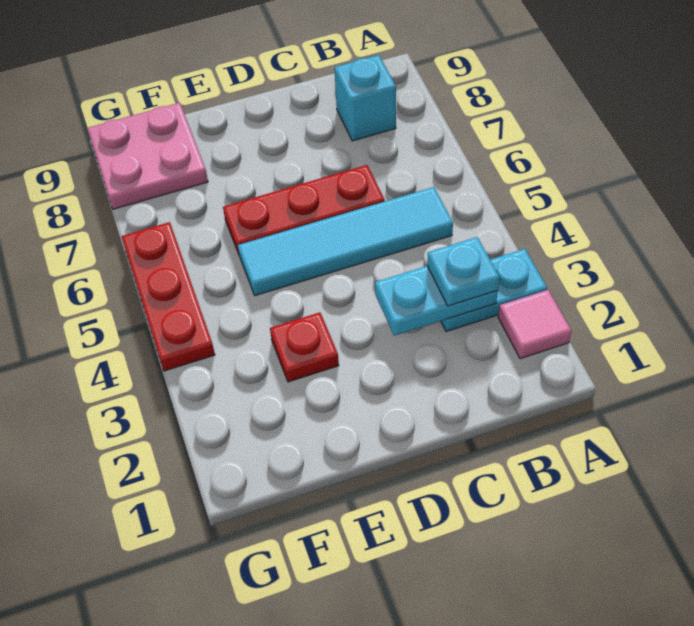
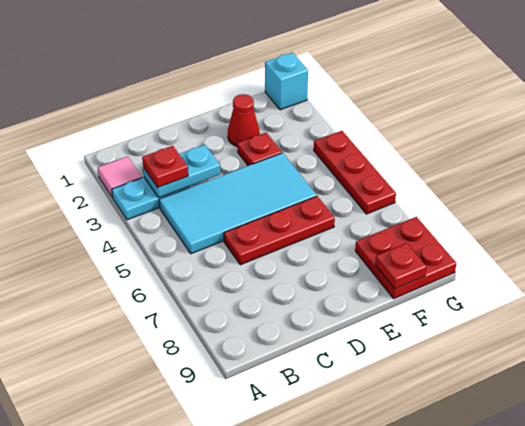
cyan 1x1 plate [427,237,499,306] -> red 1x1 plate [142,146,188,187]
cyan 1x4 tile [238,187,453,296] -> cyan 2x4 tile [159,153,317,254]
cyan 1x1 brick [334,55,396,141] -> cyan 1x1 brick moved to [265,52,308,110]
none -> red 1x1 cone [228,94,260,147]
pink 2x2 plate [87,103,208,209] -> red 2x2 plate [355,217,456,299]
none -> red 1x1 plate [376,243,426,289]

